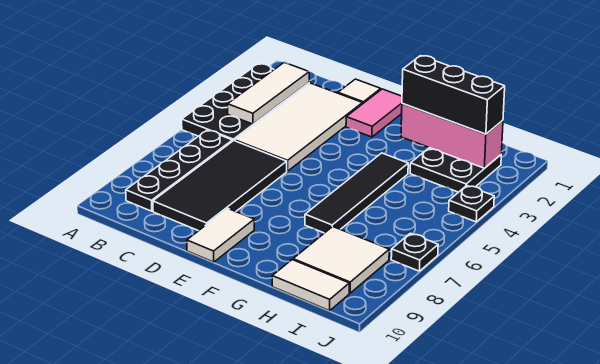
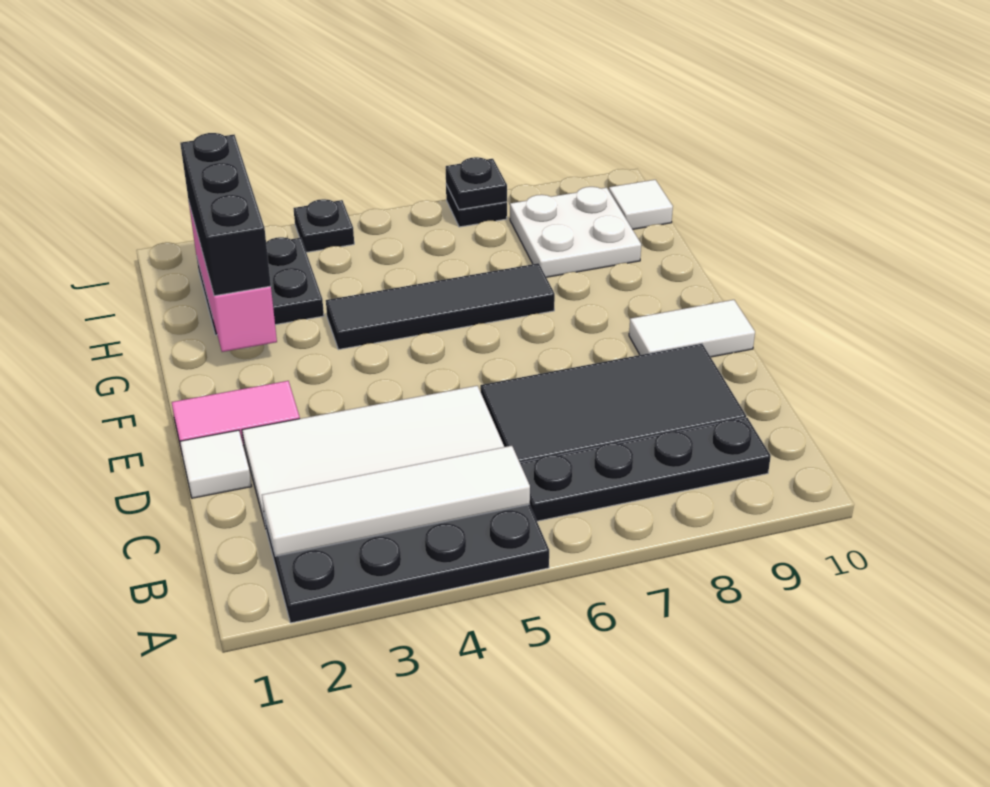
white 1x3 tile [228,62,309,124] -> white 1x4 tile [262,446,530,556]
white 2x2 tile [293,227,389,293] -> white 2x2 plate [510,187,641,277]
white 1x2 tile [272,260,349,311] -> white 1x1 tile [609,180,673,229]
none -> black 1x1 plate [446,157,507,210]

